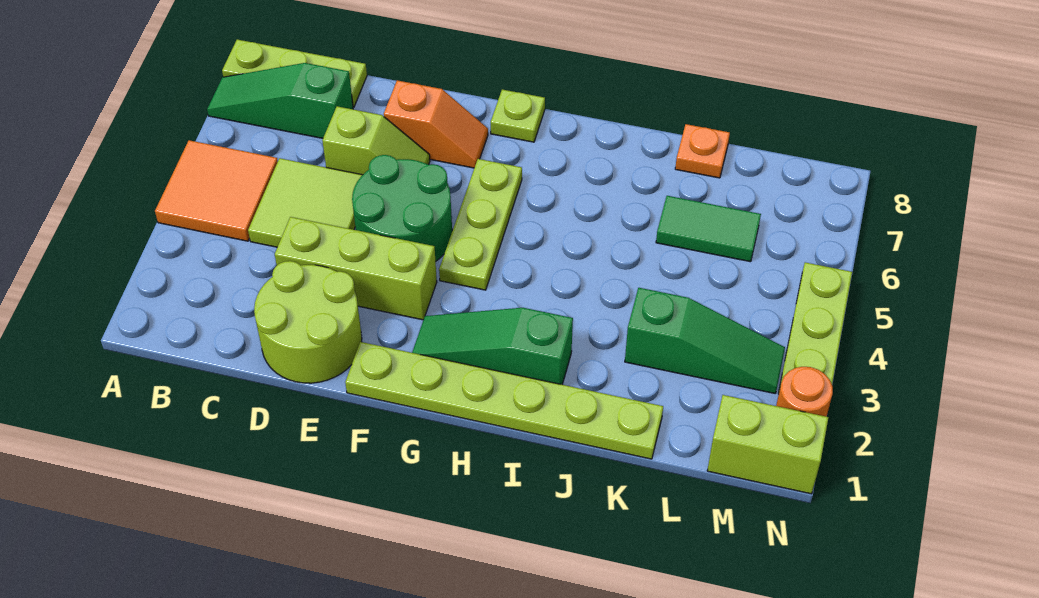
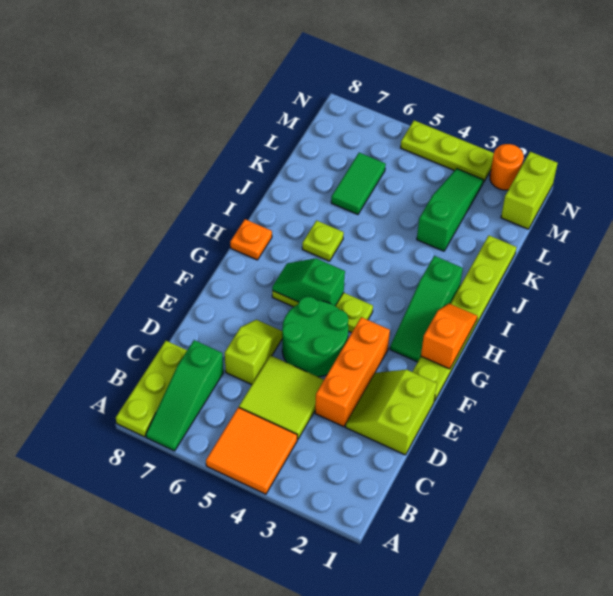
lime 2x2 round brick [254,261,362,383] -> lime 2x2 slope [346,370,437,455]
lime 1x3 brick [275,217,437,320] -> orange 1x3 brick [315,317,390,427]
orange 1x2 slope [384,80,488,168] -> orange 1x2 slope moved to [421,304,477,369]
none -> green 1x2 slope [272,258,345,306]
lime 1x1 plate [491,90,545,142] -> lime 1x1 plate moved to [302,220,344,261]
orange 1x1 plate [675,124,730,178] -> orange 1x1 plate moved to [230,219,272,260]

